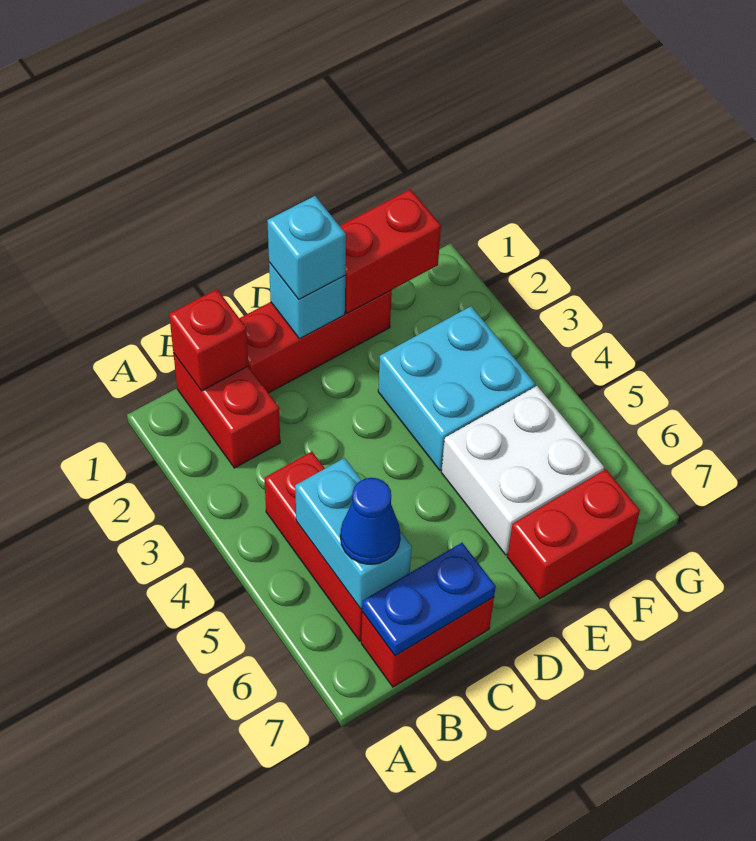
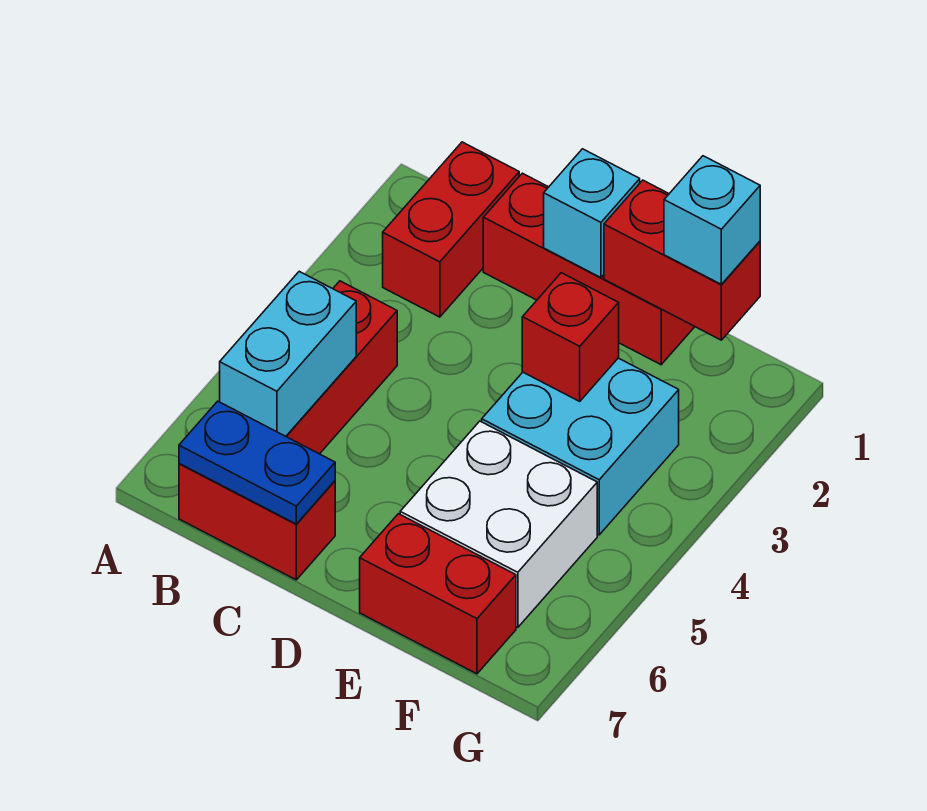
red 1x1 brick [169,289,248,391] -> red 1x1 brick moved to [522,273,619,401]
blue 1x1 cone [340,478,400,564] -> none
cyan 1x1 brick [267,196,346,299] -> cyan 1x1 brick moved to [664,156,760,284]

